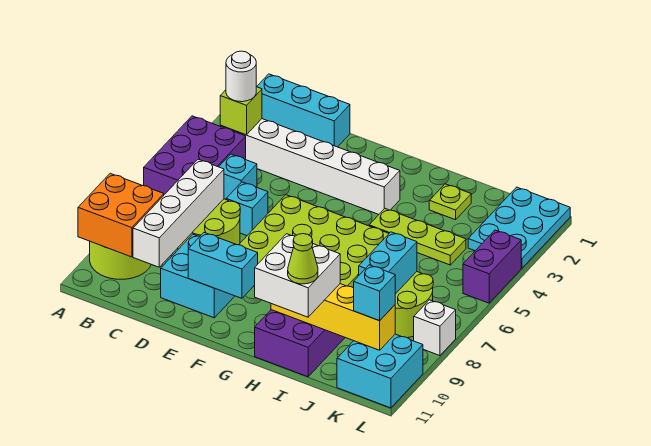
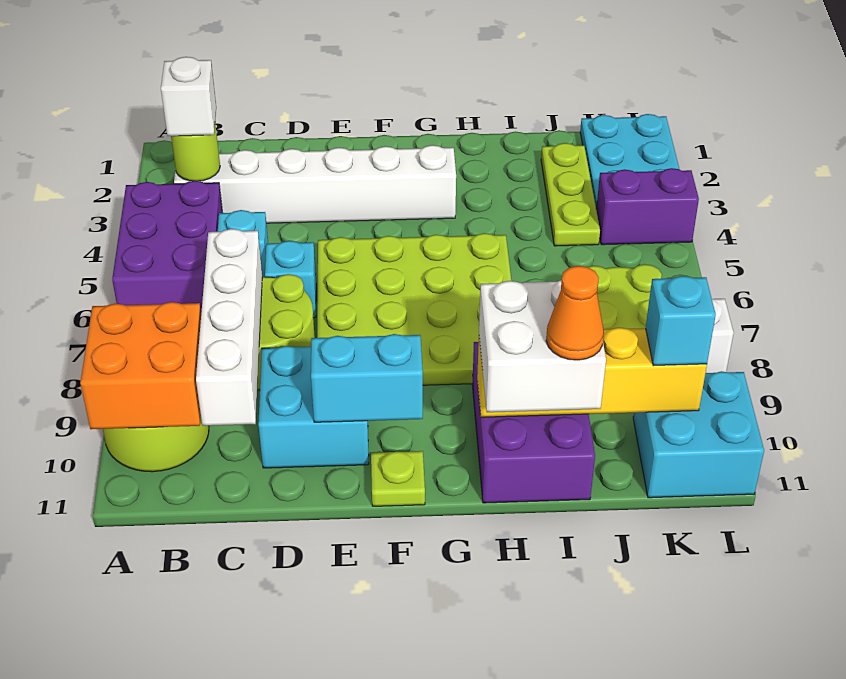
cyan 1x3 brick [257,74,350,147] -> none
lime 1x1 brick [220,87,262,135] -> lime 1x1 round brick [171,124,220,181]
white 1x1 round brick [226,51,256,102] -> white 1x1 brick [161,57,216,136]
lime 1x3 plate [369,209,466,265] -> lime 1x3 plate turned to [541,143,600,246]
lime 1x1 plate [429,184,471,220] -> lime 1x1 plate moved to [371,451,425,506]
lime 1x1 cone [288,234,318,284] -> orange 1x1 cone [546,266,604,360]
cyan 1x2 brick [359,232,417,294] -> none
purple 1x2 brick [463,230,521,303] -> purple 1x2 brick turned to [596,168,699,245]

